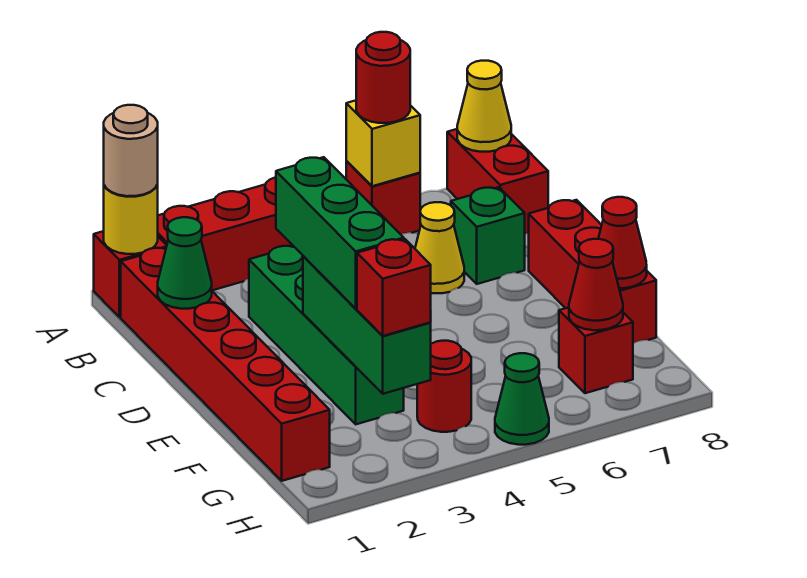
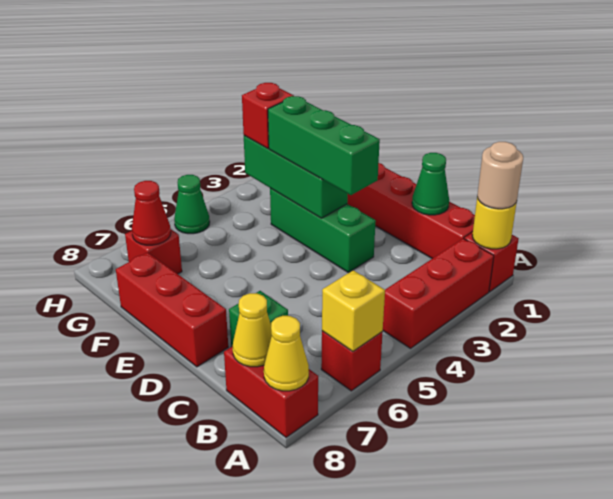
red 1x1 round brick [356,32,410,123] -> none
green 1x4 brick [249,246,404,424] -> green 1x3 brick [270,188,376,273]
yellow 1x1 cone [415,202,464,293] -> yellow 1x1 cone moved to [233,293,271,367]
red 1x1 cone [598,197,647,288] -> none
red 1x1 round brick [417,341,471,432] -> none

